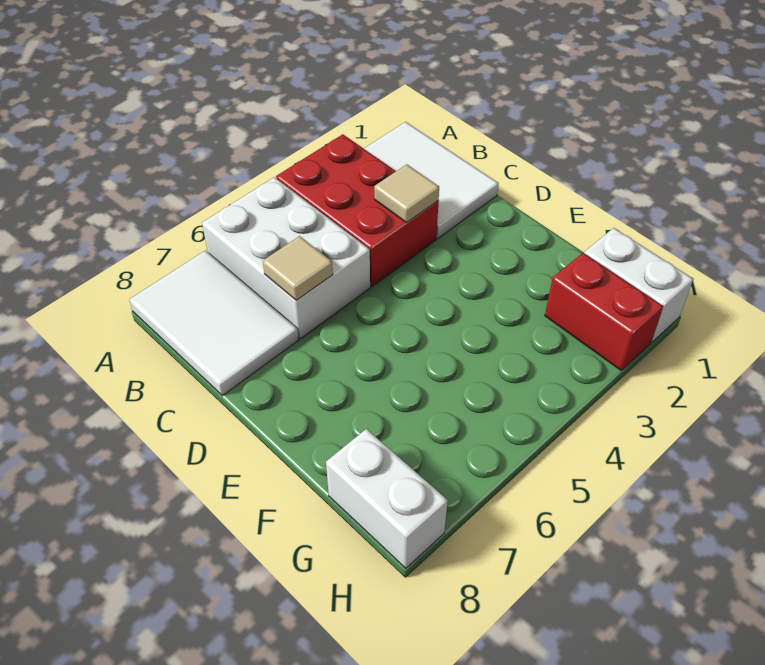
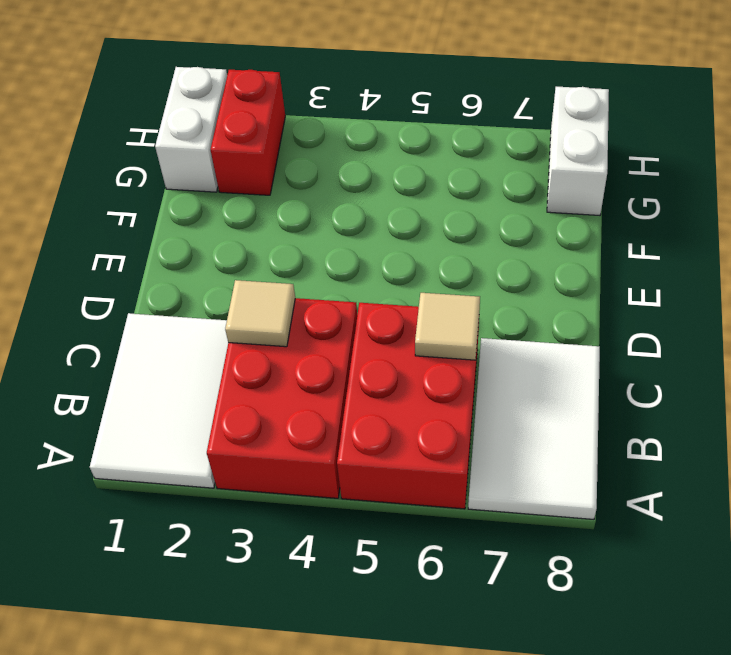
white 2x3 brick [202,177,370,339] -> red 2x3 brick [337,303,479,509]

